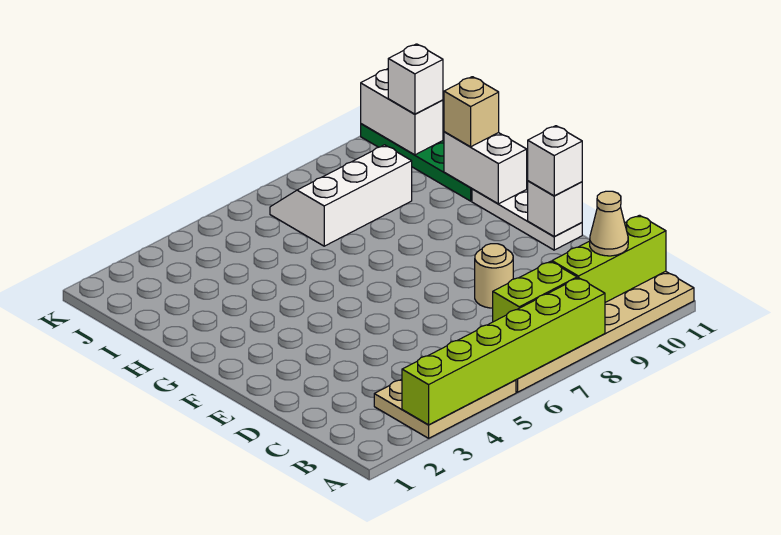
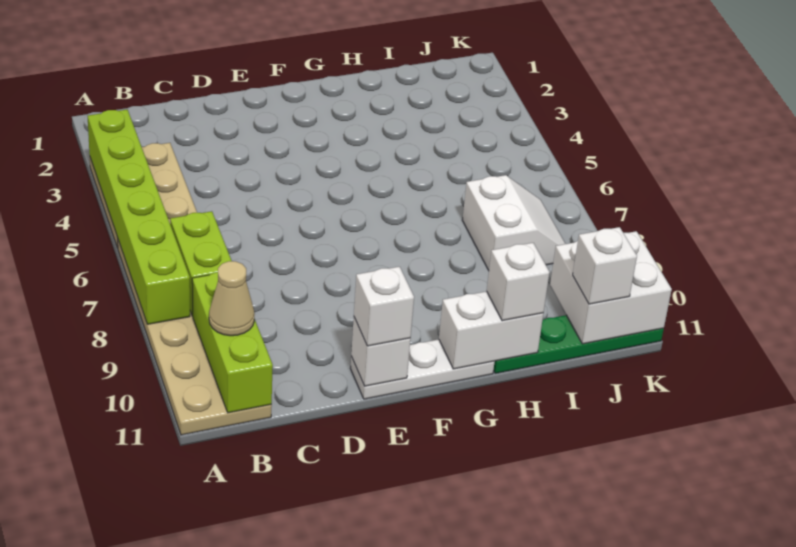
tan 1x1 round brick [475,244,513,308] -> none
tan 1x1 brick [444,77,499,147] -> white 1x1 brick [487,243,550,321]
white 2x3 slope [270,145,412,246] -> white 2x2 slope [462,175,565,270]
white 1x2 brick [361,69,443,155] -> white 2x2 brick [550,231,672,344]

